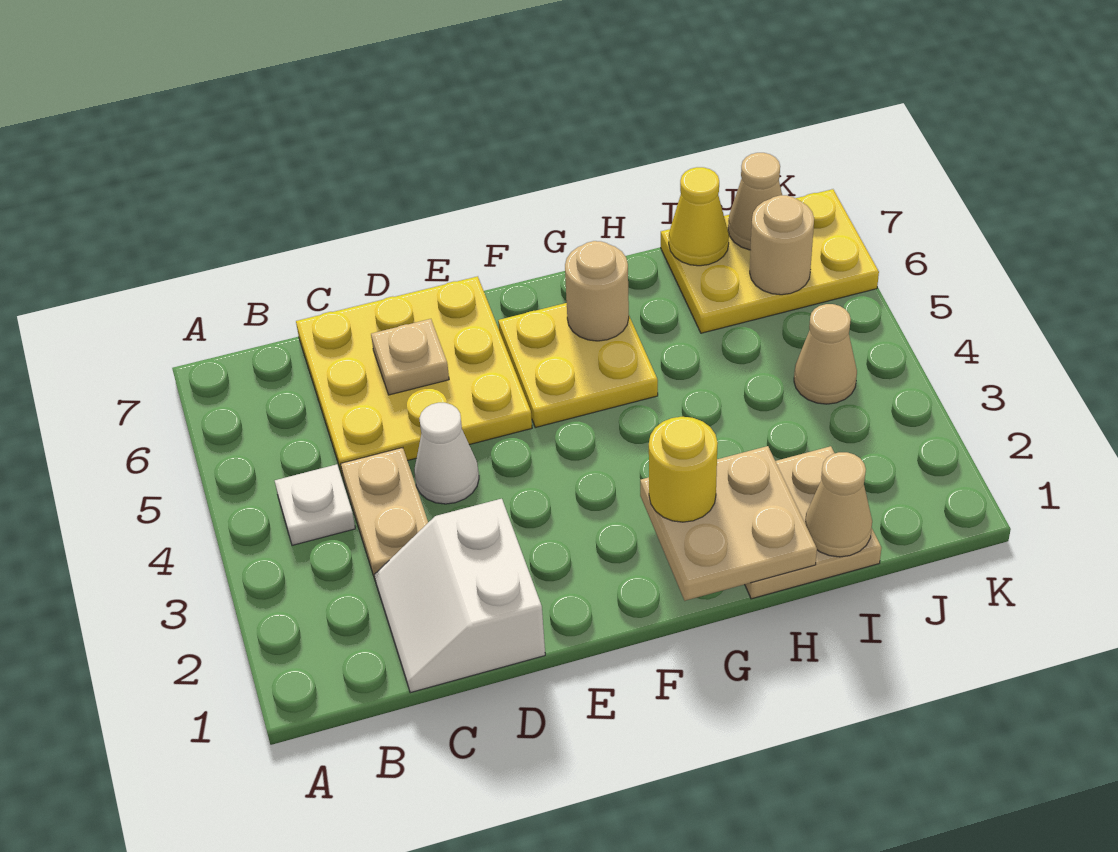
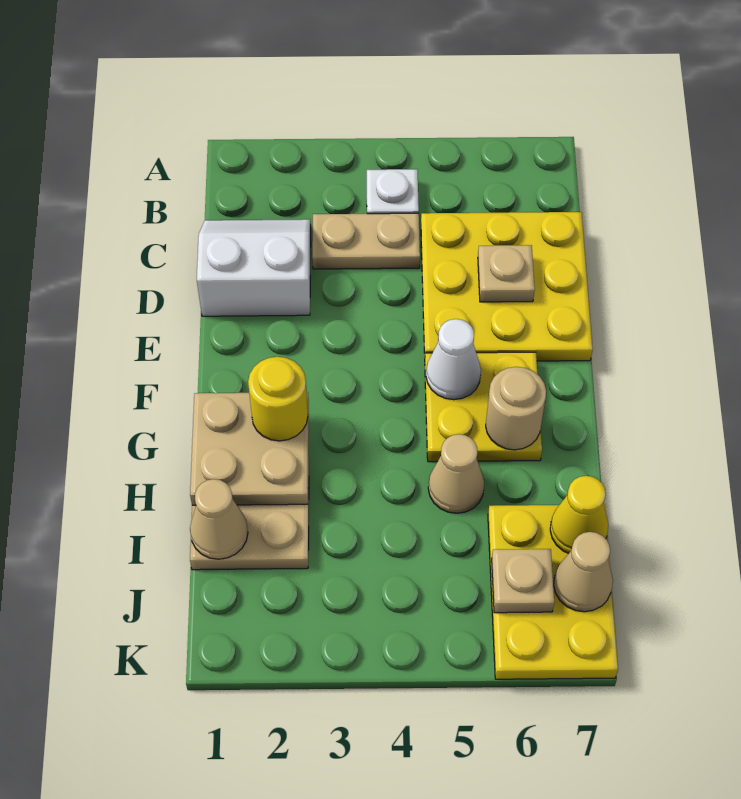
white 1x1 cone [414,403,479,504] -> white 1x1 cone moved to [426,319,481,400]
tan 1x1 cone [794,304,857,404] -> tan 1x1 cone moved to [428,434,484,513]
tan 1x1 round brick [750,195,814,295] -> tan 1x1 plate [492,549,554,613]

